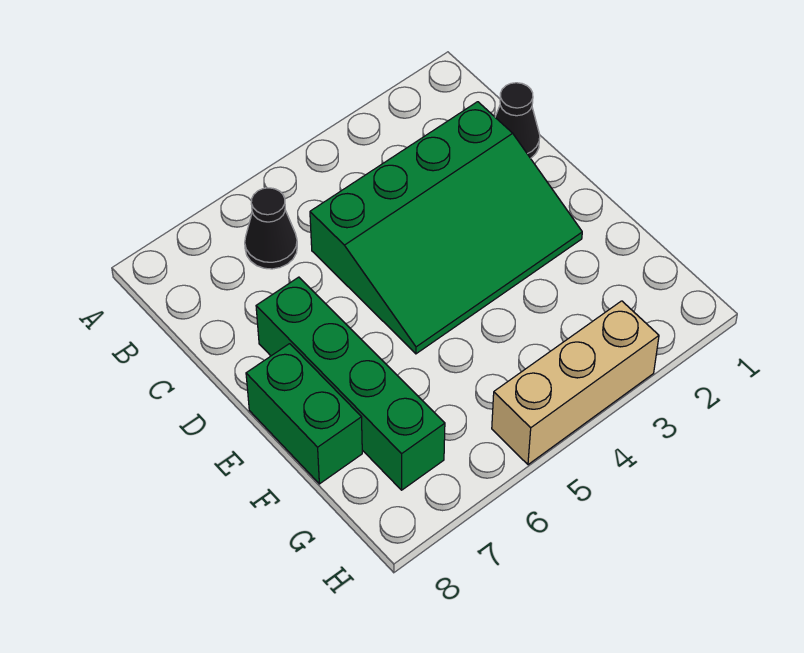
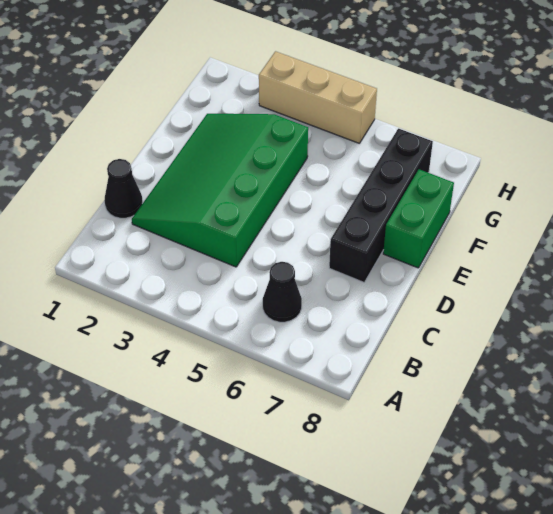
green 3x4 slope [310,102,582,354] -> green 3x4 slope turned to [132,114,308,267]
green 1x4 brick [256,277,445,490] -> black 1x4 brick [329,129,433,282]

